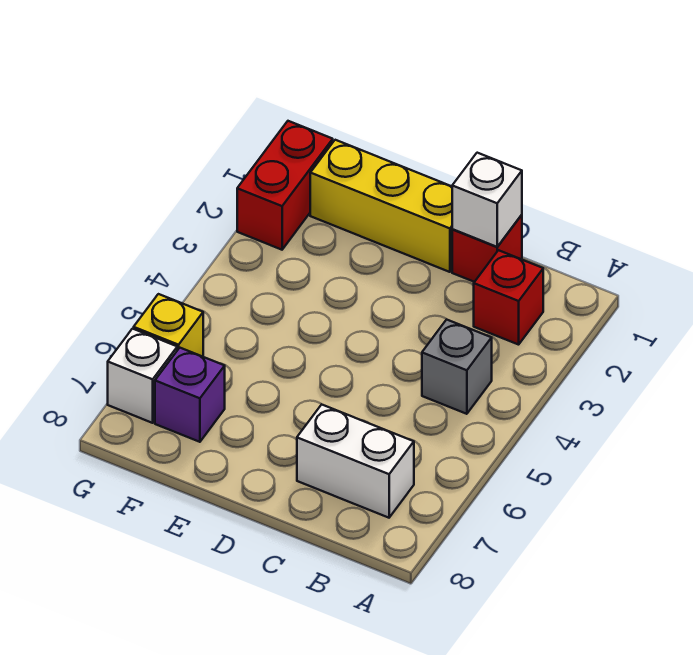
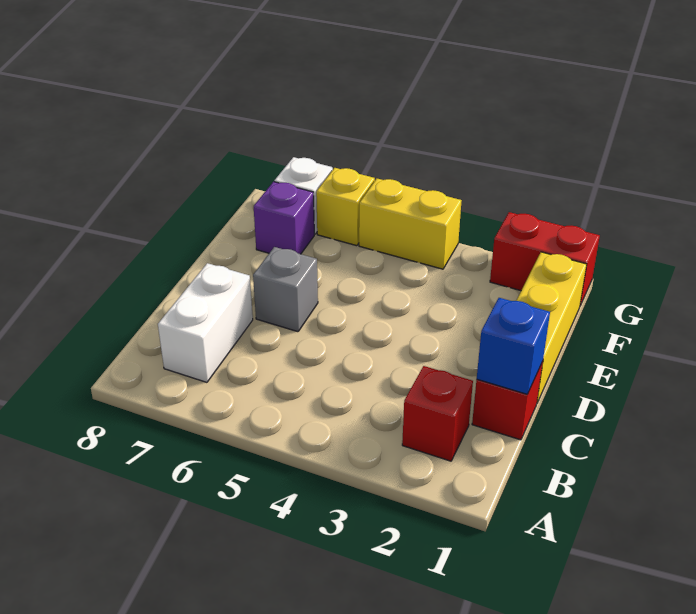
grey 1x1 brick [422,319,492,414] -> grey 1x1 brick moved to [253,247,318,332]
white 1x1 brick [452,153,522,247] -> blue 1x1 brick [477,298,550,394]
none -> yellow 1x2 brick [359,179,462,269]

